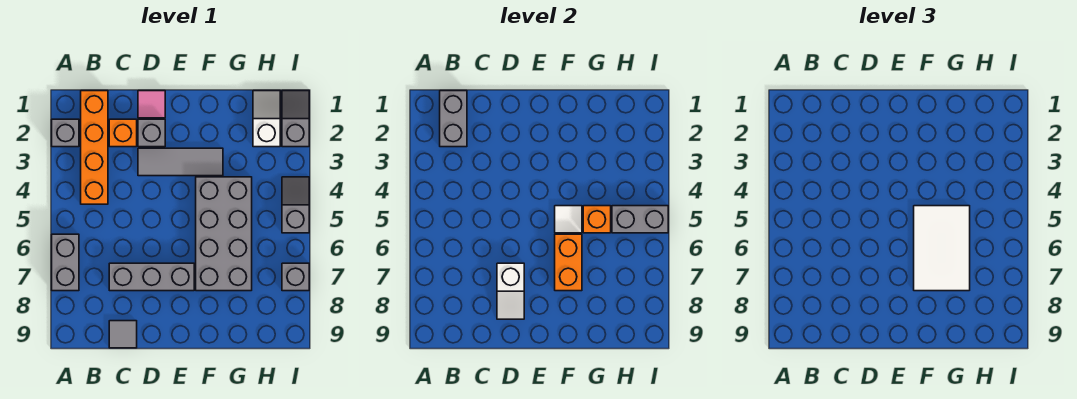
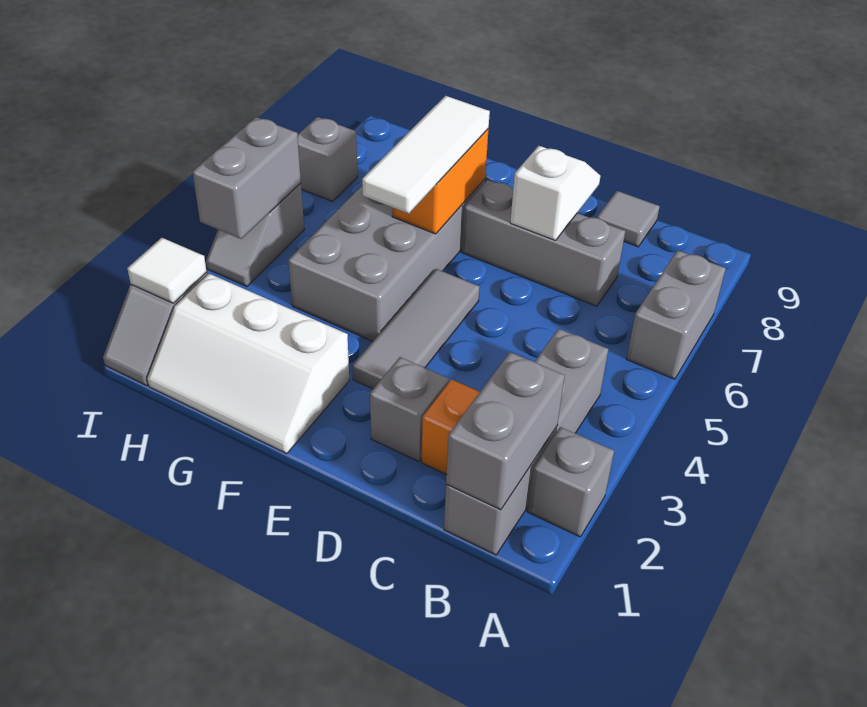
orange 1x4 brick [81,91,108,204] -> grey 1x4 brick [444,329,608,555]
pink 1x1 tile [138,91,165,118] -> none
grey 1x3 tile [138,148,223,176] -> grey 1x3 tile turned to [353,269,479,389]
white 1x1 tile [555,206,582,233] -> white 1x1 tile moved to [127,238,207,303]
white 2x3 tile [914,206,970,291] -> white 1x3 tile [362,96,490,214]
orange 1x1 brick [583,206,611,233] -> none
white 1x2 slope [253,91,280,147] -> white 2x3 slope [147,274,349,454]
grey 1x2 brick [612,206,668,233] -> grey 1x2 brick turned to [192,117,301,239]

